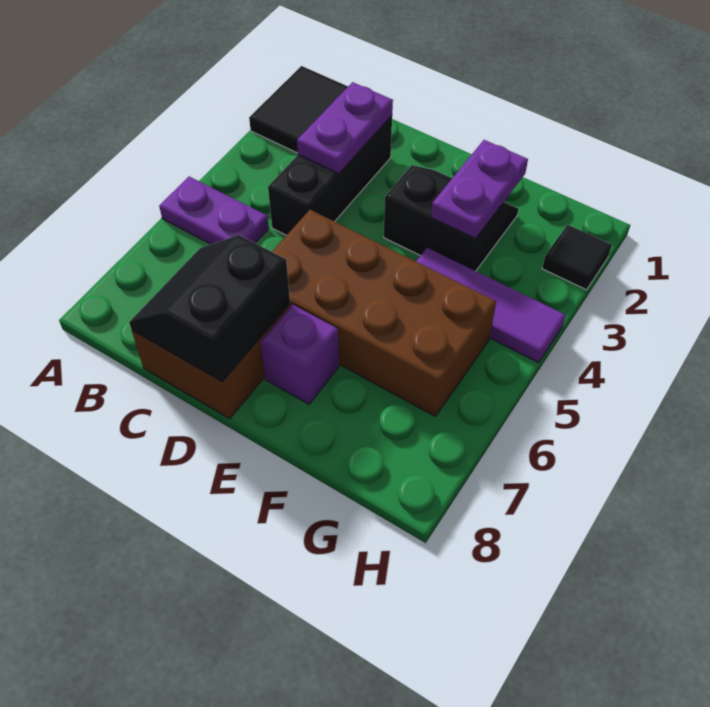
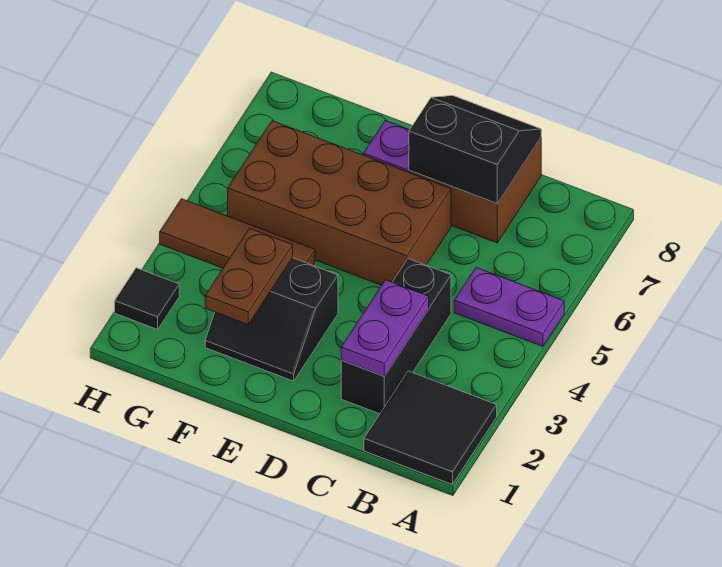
black 2x2 slope [129,235,290,382] -> black 2x2 slope turned to [409,96,541,203]
purple 1x2 plate [431,140,528,238] -> brown 1x2 plate [205,228,293,324]
purple 1x3 tile [416,248,565,363] -> brown 1x3 tile [160,199,315,268]

